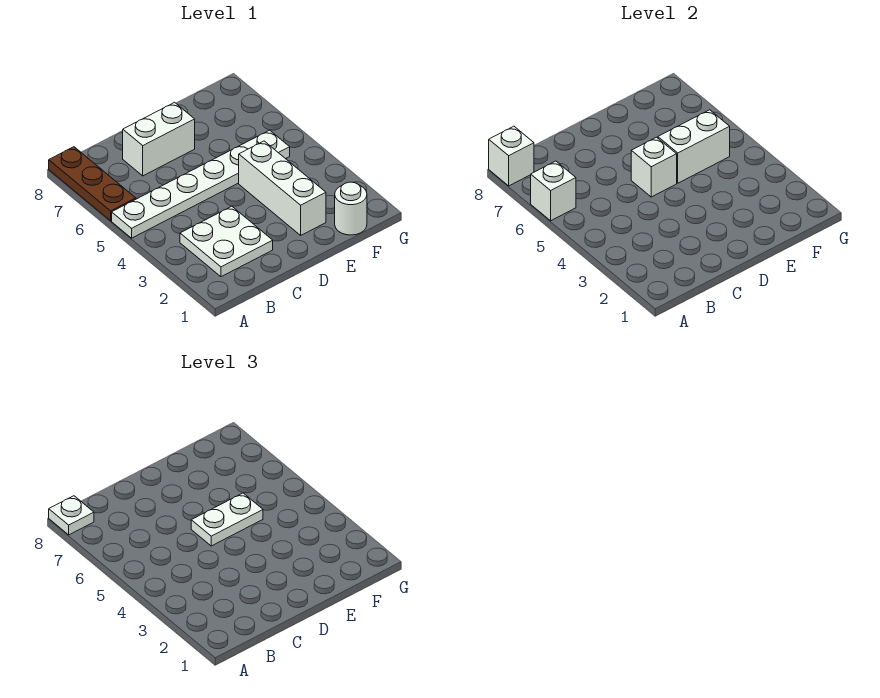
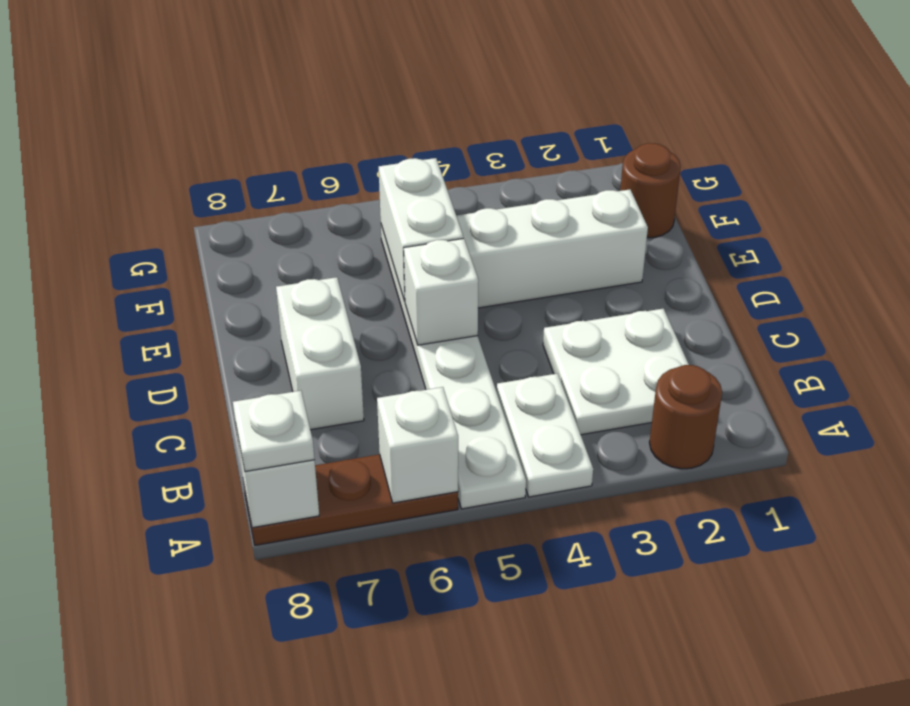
none -> brown 1x1 round brick [649,365,722,469]
white 1x2 plate [191,493,263,546] -> white 1x2 plate moved to [497,373,593,497]
white 1x1 round brick [335,182,367,235] -> brown 1x1 round brick [620,143,681,238]

